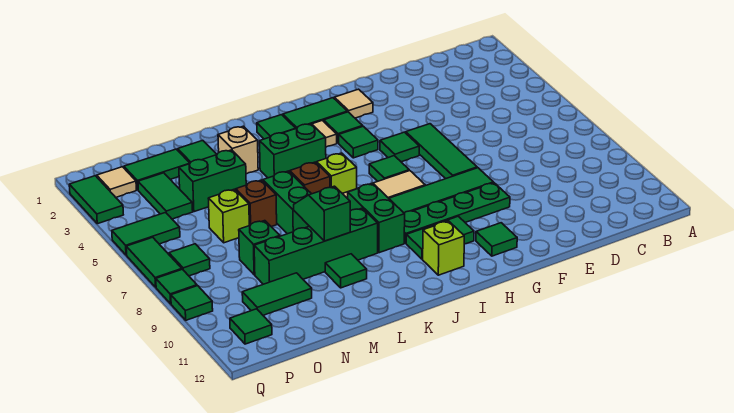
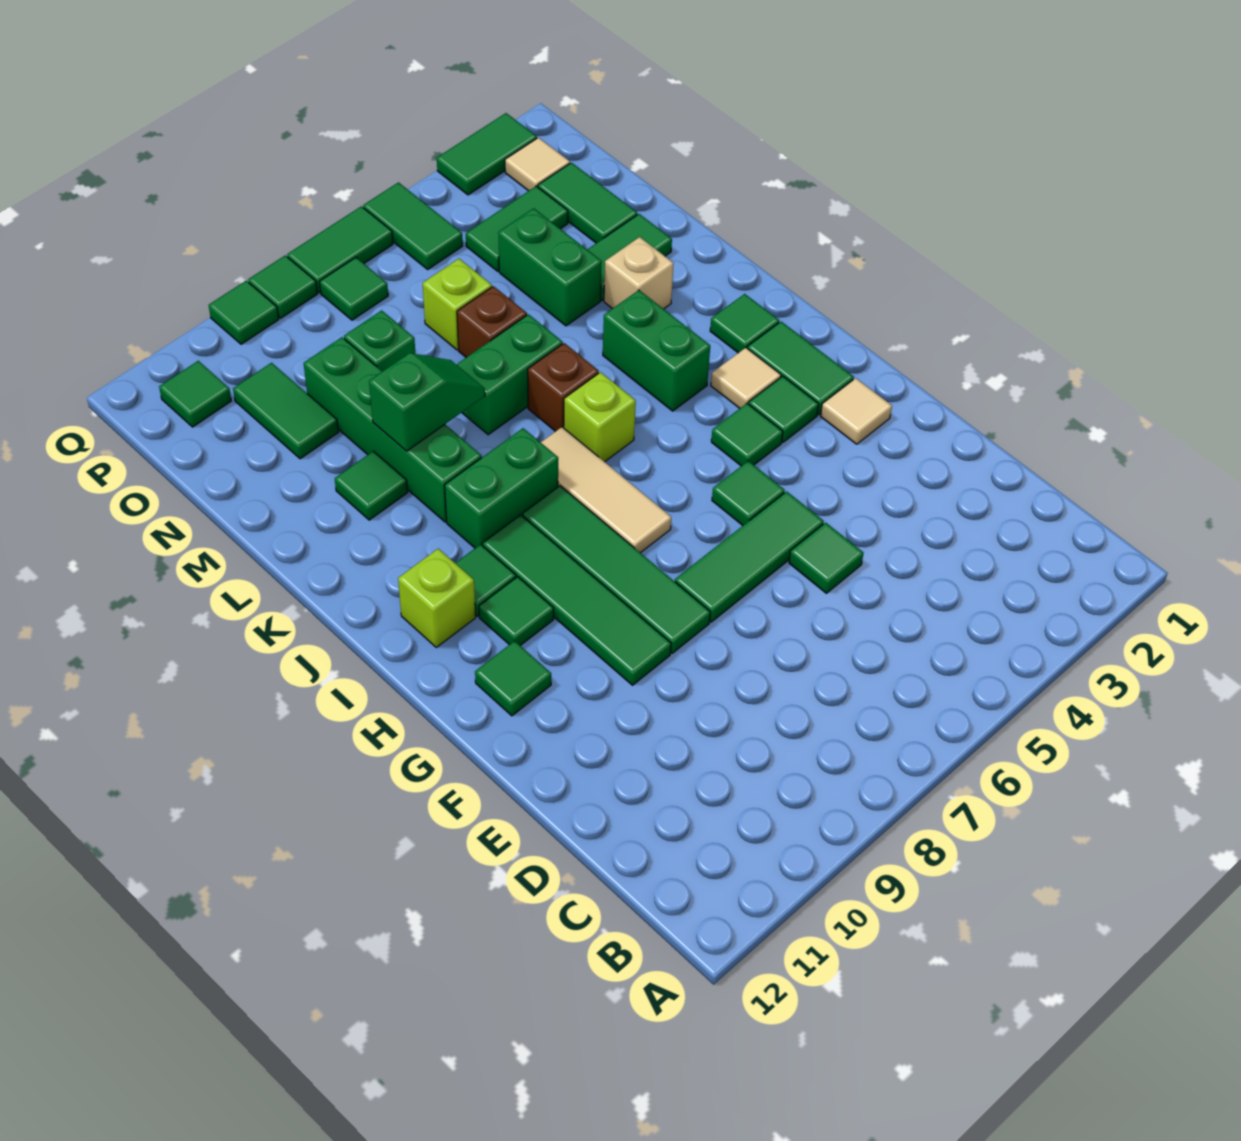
green 1x4 plate [404,183,510,243] -> green 1x4 tile [483,515,671,685]
green 1x1 tile [369,156,409,181] -> green 1x1 tile moved to [789,523,864,593]

